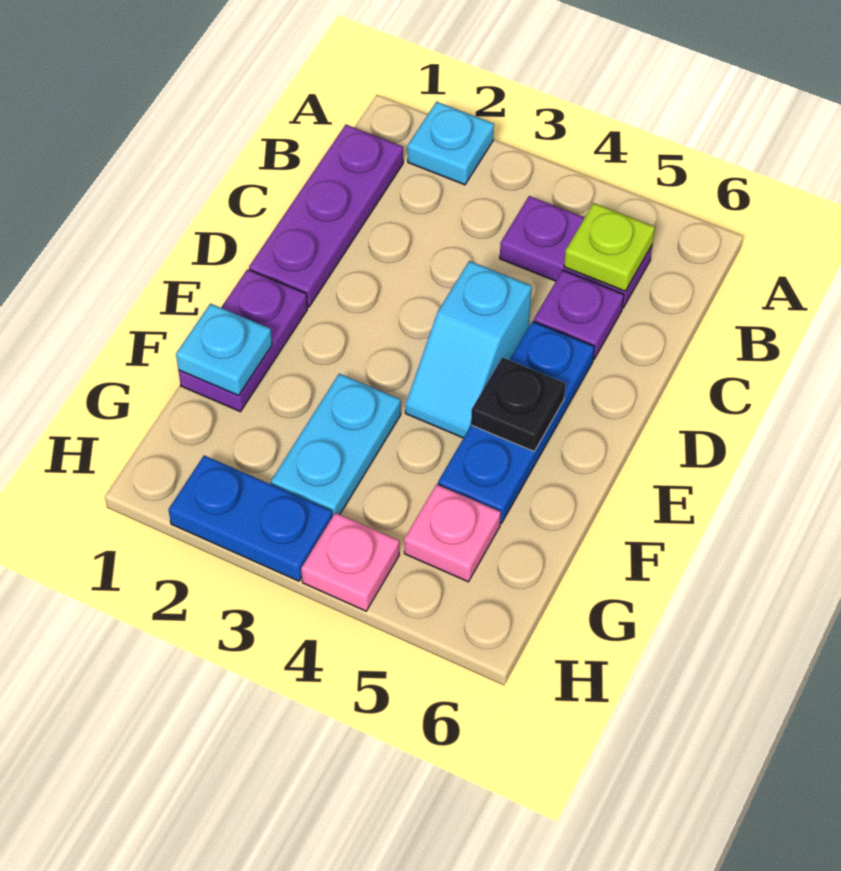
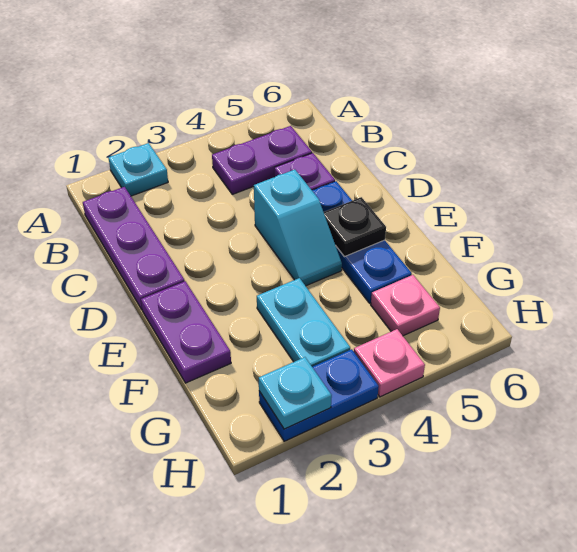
lime 1x1 plate [564,203,655,291] -> none
cyan 1x1 plate [176,304,272,395] -> cyan 1x1 plate moved to [259,357,332,429]

